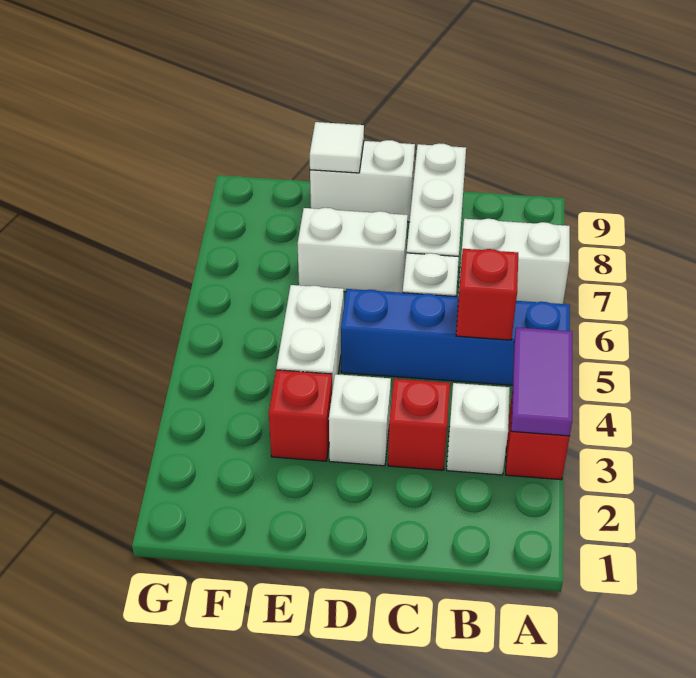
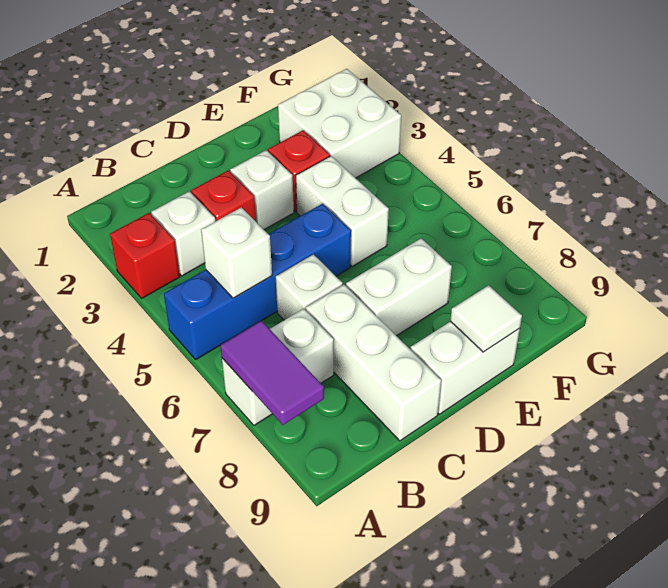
purple 1x2 tile [511,327,572,436] -> purple 1x2 tile moved to [220,321,324,425]
red 1x1 brick [456,249,518,340] -> white 1x1 brick [201,207,272,298]
none -> white 2x2 brick [278,69,401,178]

